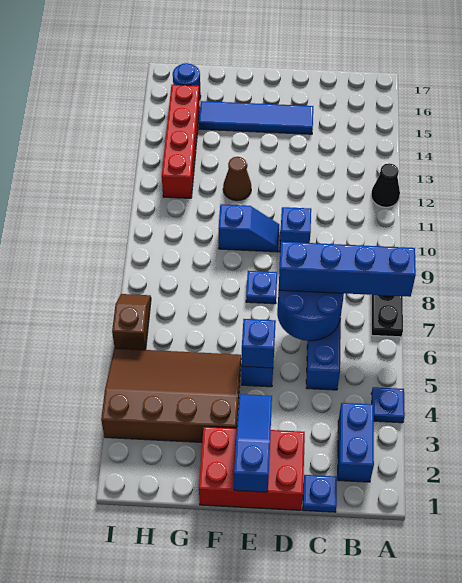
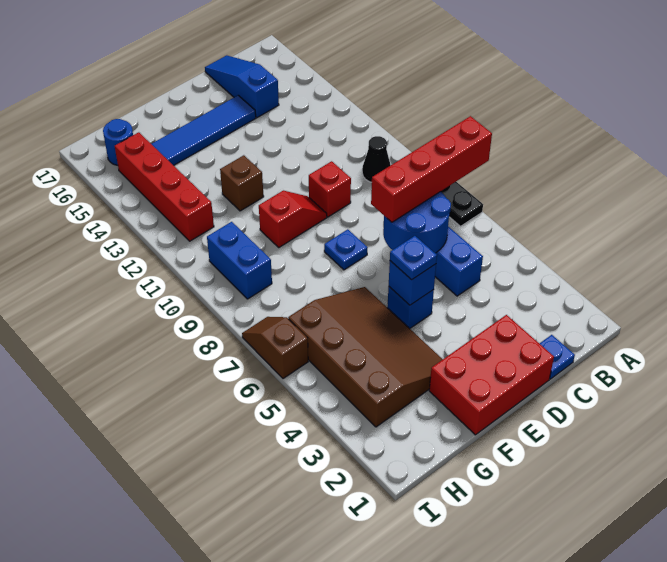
blue 1x1 plate [371,387,405,423] -> blue 1x1 plate moved to [390,236,437,280]
blue 1x4 brick [279,242,416,297] -> red 1x4 brick [371,116,492,222]
black 1x1 cone [371,163,400,207] -> black 1x1 cone moved to [362,136,391,182]
blue 1x2 brick [338,403,374,482] -> blue 1x2 brick moved to [207,222,272,299]
blue 1x1 brick [280,207,311,251] -> red 1x1 brick [309,161,351,217]
blue 1x3 slope [234,394,272,492] -> blue 1x3 slope moved to [205,55,279,118]
blue 1x2 slope [218,204,279,252] -> red 1x2 slope [259,191,327,247]
brown 3x4 slope [101,348,241,442] -> brown 3x4 slope turned to [288,287,443,427]
brown 1x1 cone [223,157,251,201] -> brown 1x1 brick [220,155,264,211]

